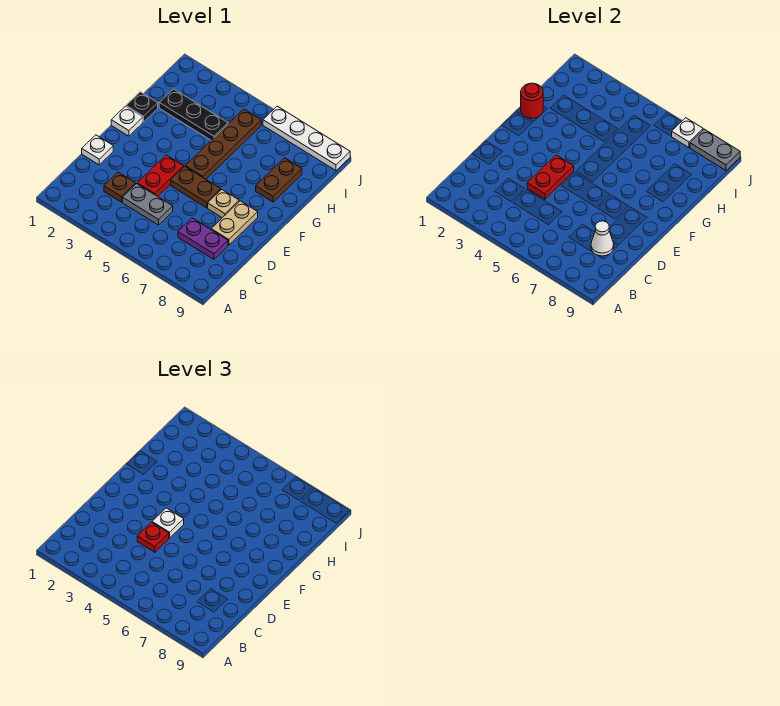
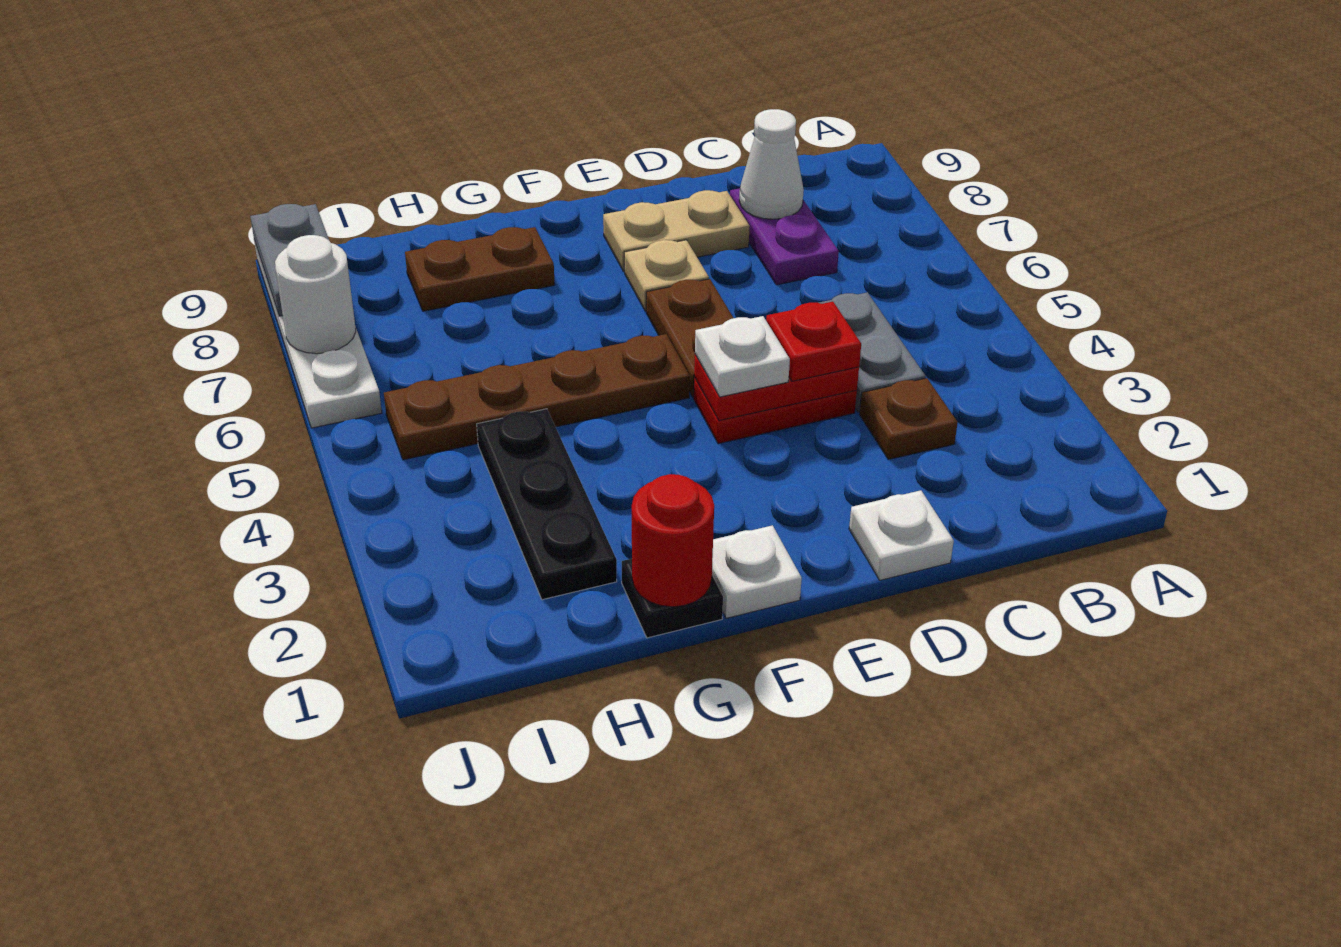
white 1x1 plate [671,118,703,148] -> white 1x1 round brick [275,235,356,354]

